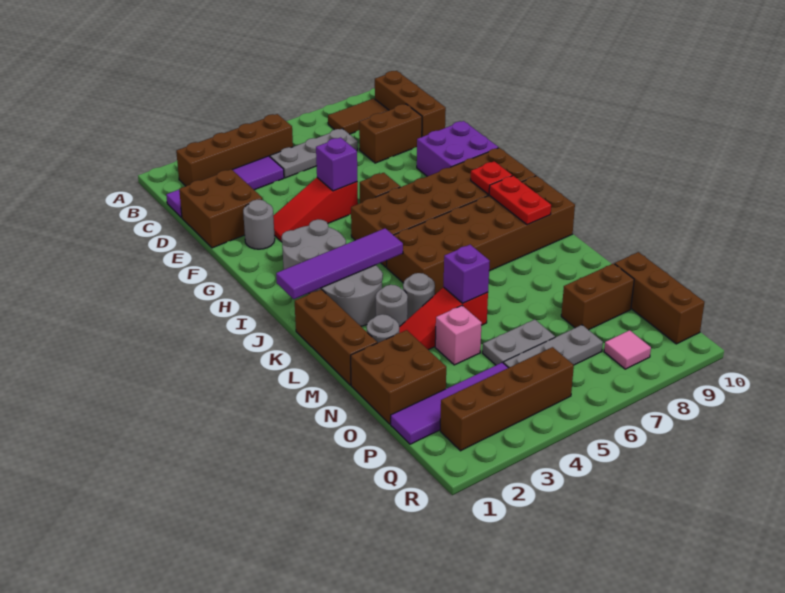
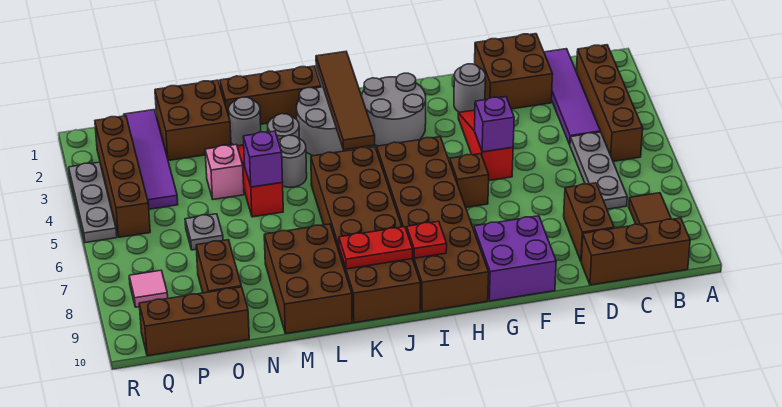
purple 1x4 tile [276,228,403,299] -> brown 1x4 tile [316,52,375,150]
none -> brown 2x3 brick [264,224,352,334]
grey 1x2 plate [483,320,555,365] -> grey 1x1 plate [185,214,223,250]
grey 1x3 plate [504,325,603,368] -> grey 1x3 plate moved to [69,162,117,243]

